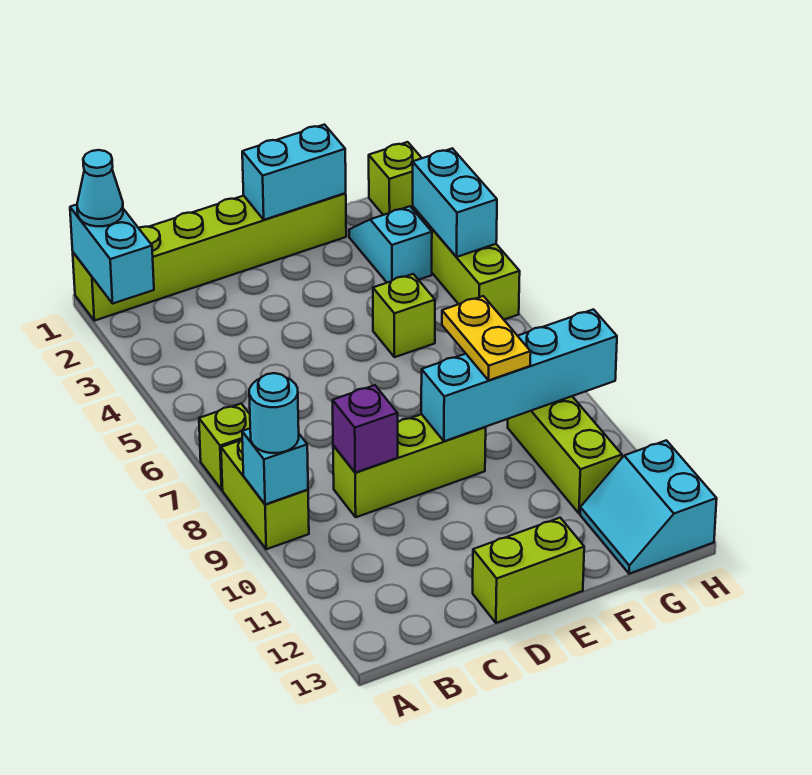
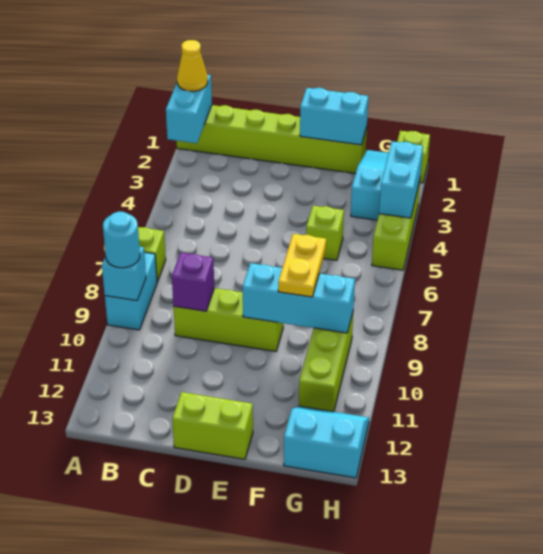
cyan 1x1 cone [77,150,123,226] -> yellow 1x1 cone [177,40,208,91]
lime 1x2 brick [221,440,309,549] -> cyan 1x2 brick [105,252,157,330]
cyan 1x4 brick [421,309,617,441] -> cyan 1x3 brick [243,263,355,333]
cyan 1x2 slope [349,206,432,283] -> cyan 1x3 slope [351,150,389,220]
cyan 2x2 slope [580,440,717,574] -> cyan 2x2 slope turned to [284,406,369,478]

